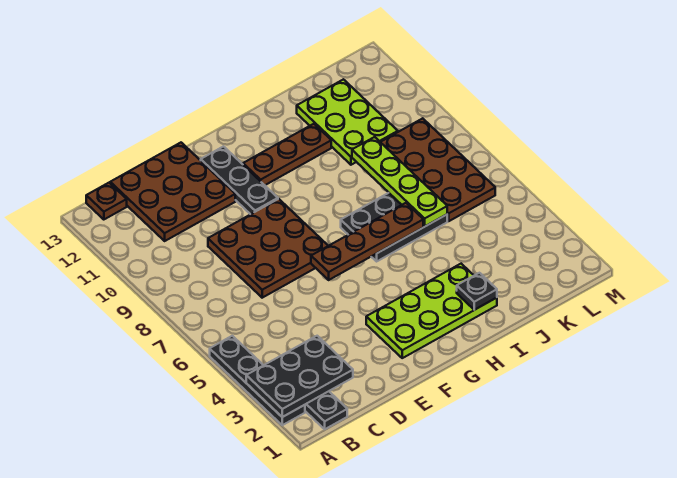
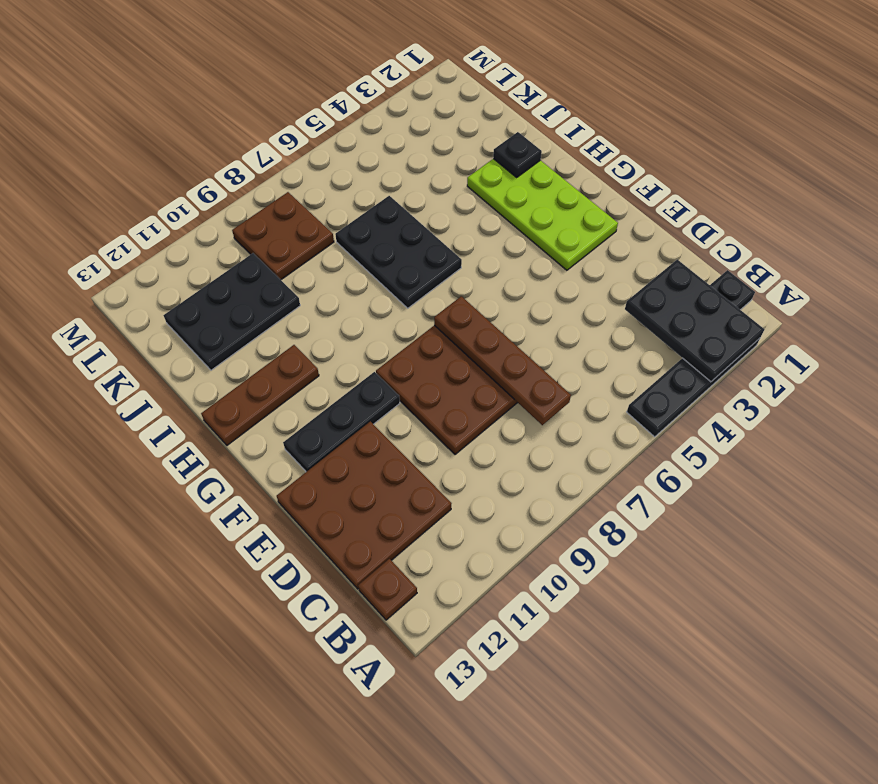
brown 1x4 plate [311,203,423,280] -> brown 1x4 plate moved to [434,296,571,425]
brown 1x3 plate [243,124,331,185] -> brown 1x3 plate turned to [201,345,319,445]
lime 1x4 plate [352,137,447,227] -> none
lime 2x3 plate [297,79,398,165] -> black 2x3 plate [164,253,300,370]
brown 2x4 plate [381,118,495,221] -> brown 2x2 plate [232,192,334,280]

